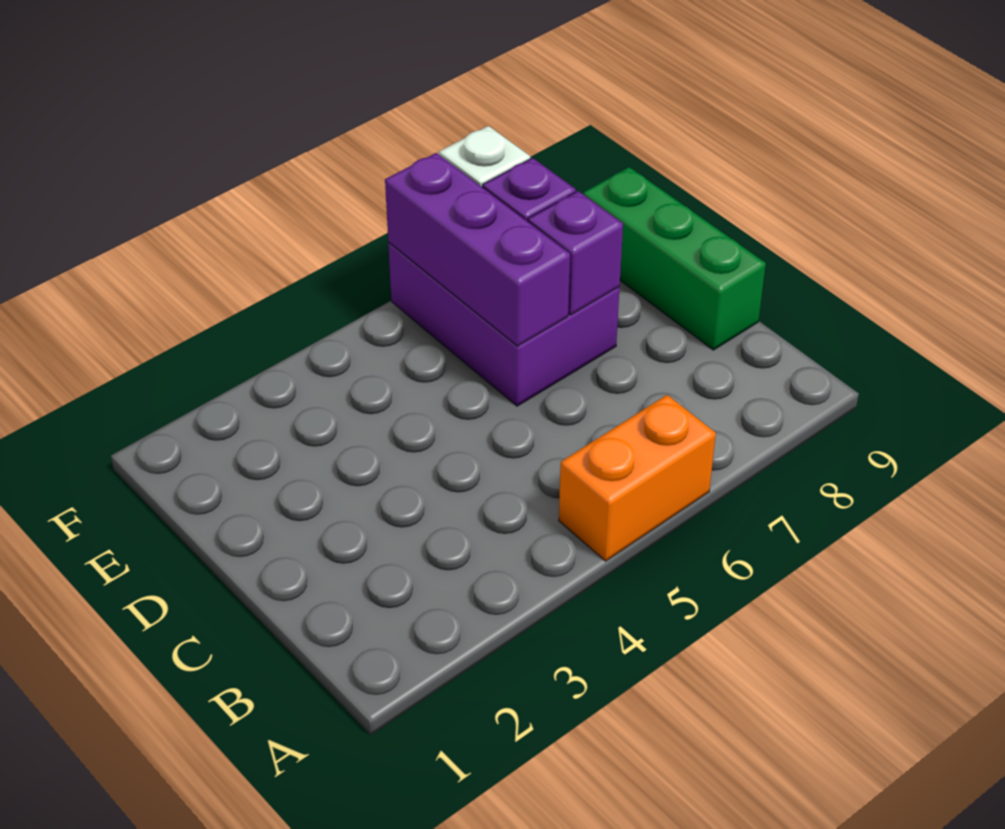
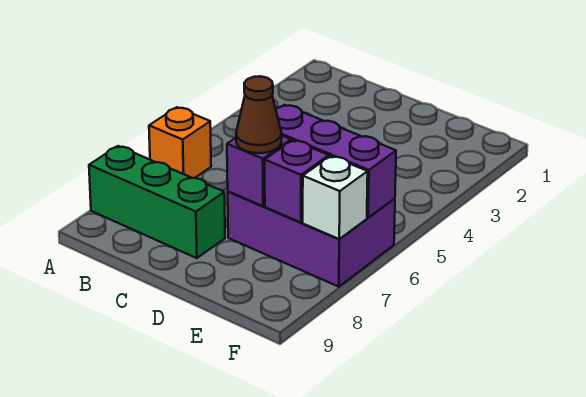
orange 1x2 brick [559,395,716,561] -> orange 1x1 brick [149,107,211,178]
green 1x3 brick [583,167,766,350] -> green 1x3 brick moved to [89,146,225,258]
none -> brown 1x1 cone [236,76,282,153]

